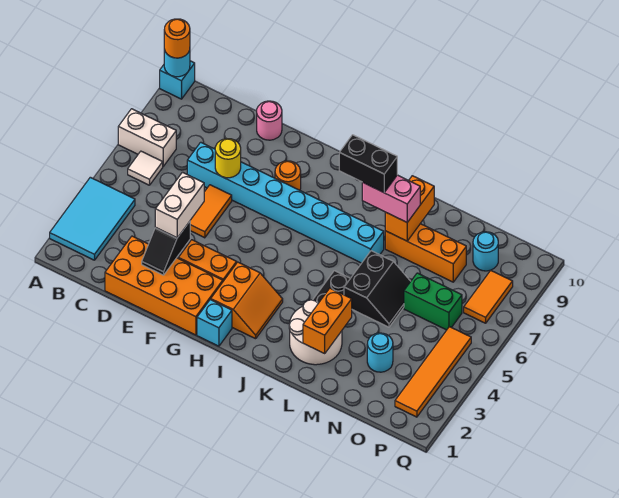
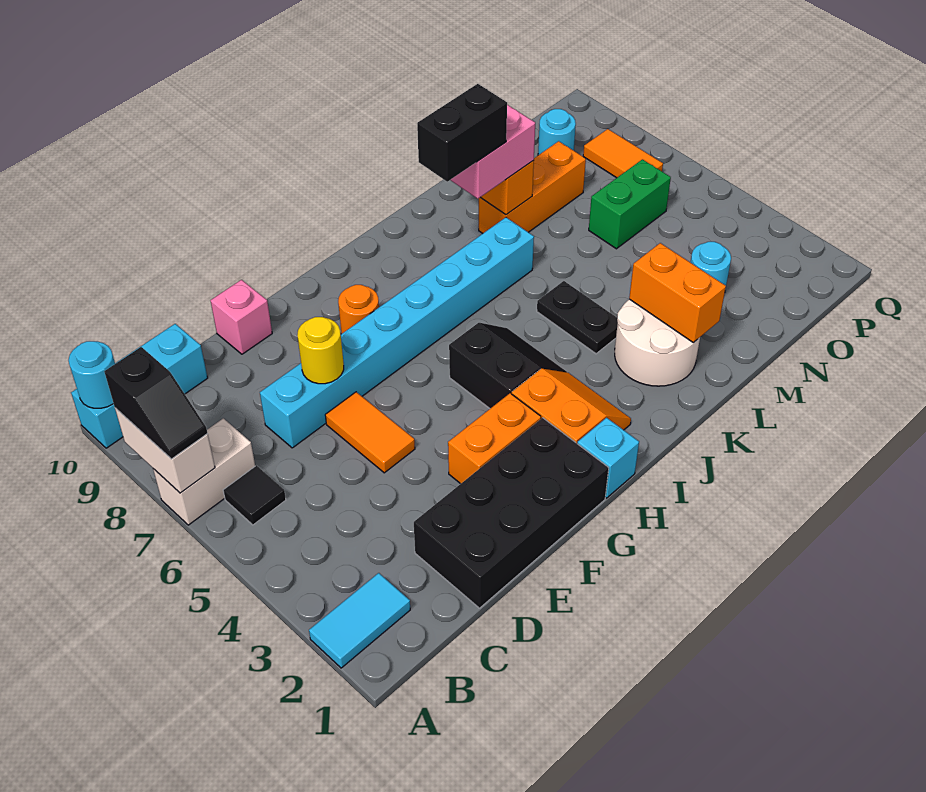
cyan 2x3 tile [50,177,135,260] -> cyan 1x2 tile [309,573,410,668]
cyan 1x1 brick [160,61,195,99] -> cyan 1x3 brick [71,324,208,448]
orange 1x1 round brick [164,19,190,58] -> none
white 1x1 tile [128,151,163,185] -> black 1x1 tile [223,465,286,525]
orange 2x4 brick [105,236,223,335] -> black 2x4 brick [414,418,609,608]
black 1x2 slope [142,222,190,275] -> black 1x2 slope moved to [104,347,208,459]
white 1x2 brick [155,172,204,238] -> white 1x2 brick moved to [115,408,215,493]
pink 1x1 round brick [257,101,282,140] -> pink 1x1 brick [210,280,272,354]
black 2x2 slope [344,251,411,327] -> black 2x2 slope moved to [449,323,567,408]
orange 1x4 tile [395,327,471,417] -> none

